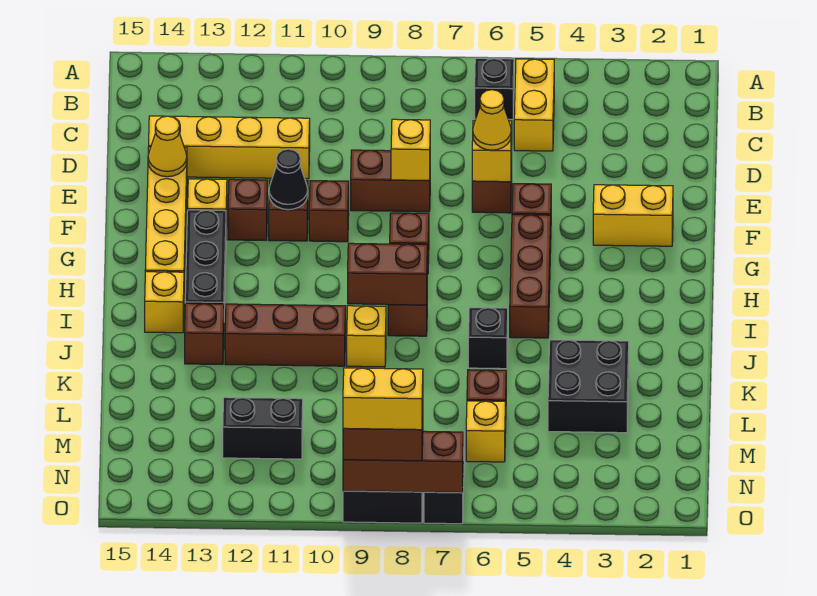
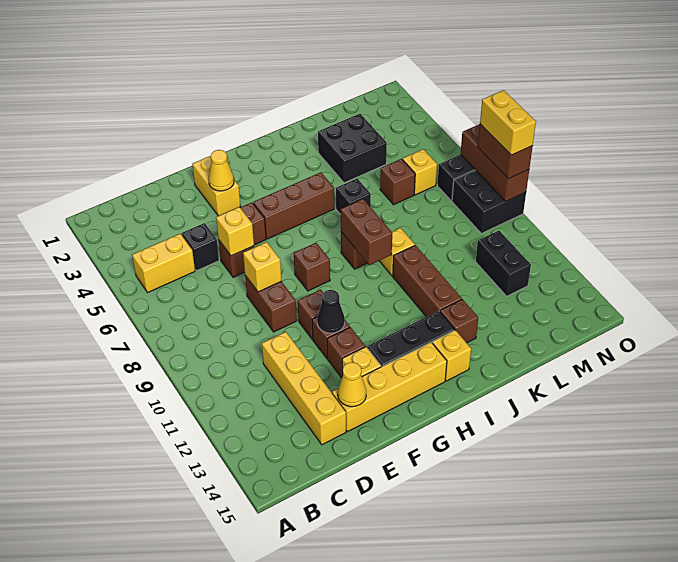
black 1x1 brick [475,58,514,119] -> black 1x1 brick moved to [182,223,219,271]
yellow 1x1 cone [473,90,511,150] -> yellow 1x1 cone moved to [209,150,234,191]

